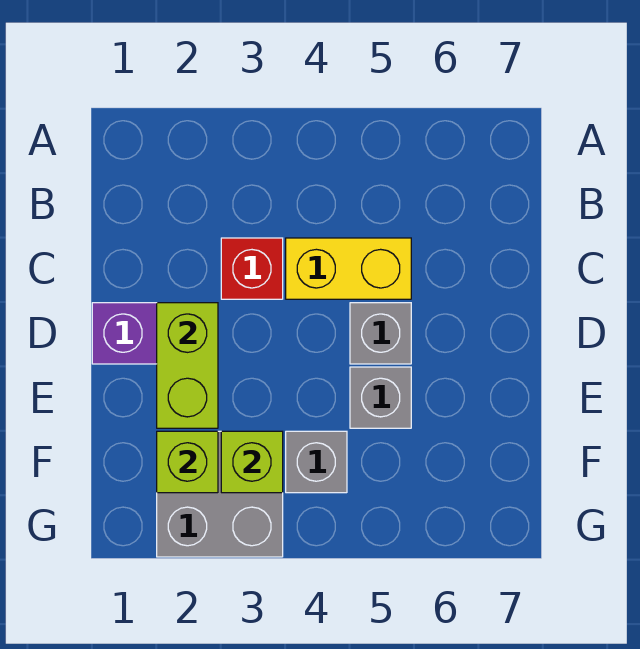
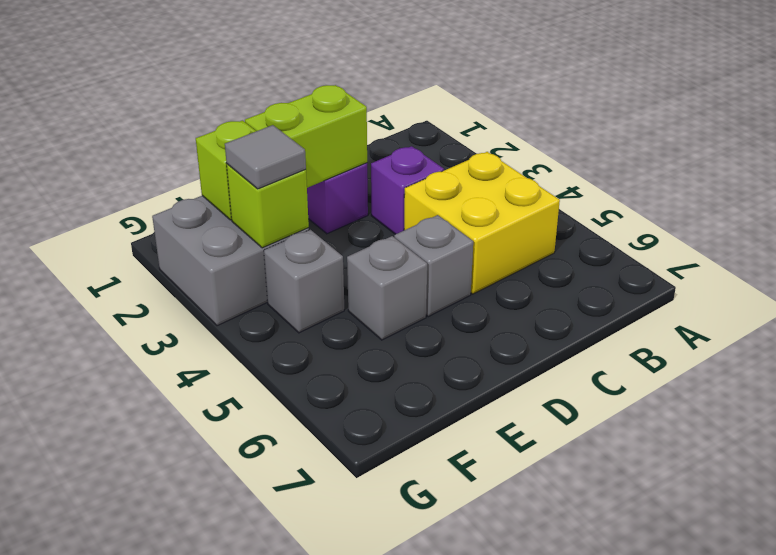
red 1x1 brick [221,238,283,299] -> purple 1x1 brick [371,146,444,234]
yellow 1x2 brick [286,238,411,299] -> yellow 2x2 brick [404,152,560,294]
none -> grey 1x1 tile [225,125,306,189]

